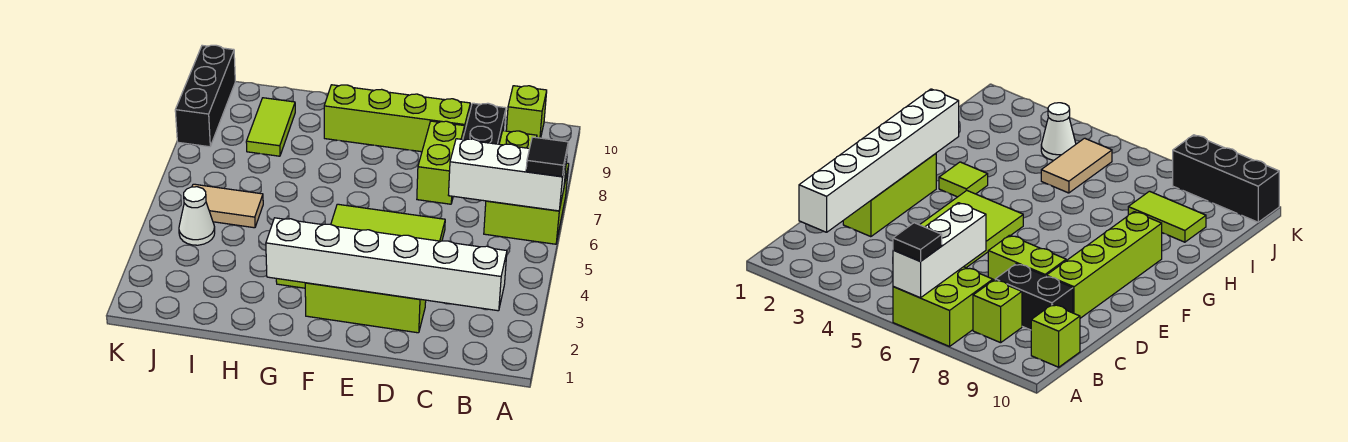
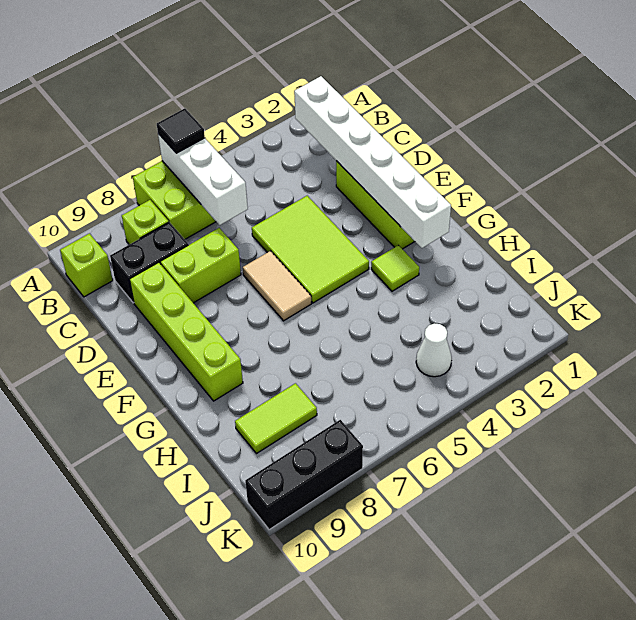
tan 1x2 tile [192,184,263,228] -> tan 1x2 tile moved to [243,251,311,321]

